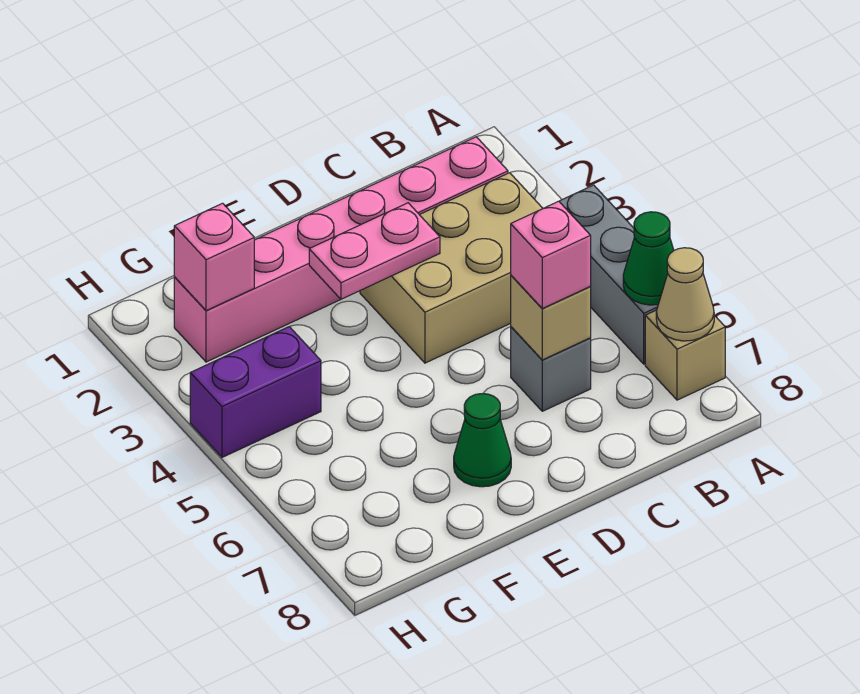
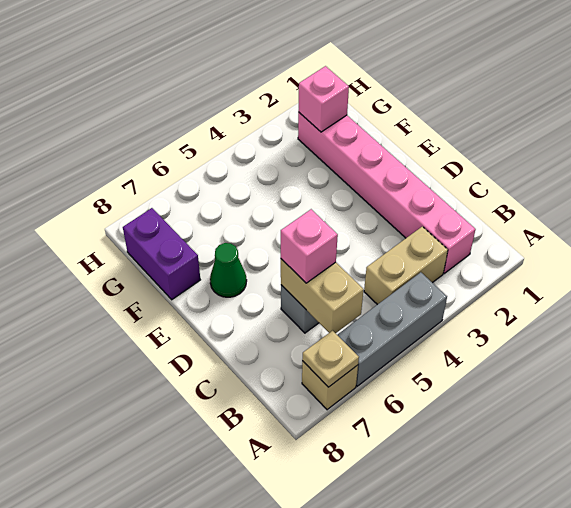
green 1x1 cone [623,212,674,305] -> none
tan 1x1 cone [656,248,714,341] -> tan 1x1 plate [302,330,359,387]
tan 2x3 brick [360,173,543,363] -> tan 1x2 brick [364,227,448,305]
tan 1x1 brick [511,276,591,360] -> tan 1x2 brick [281,259,364,333]
pink 1x2 plate [309,203,440,299] -> none
purple 1x2 brick [190,327,321,457] -> purple 1x2 brick moved to [123,208,200,300]

